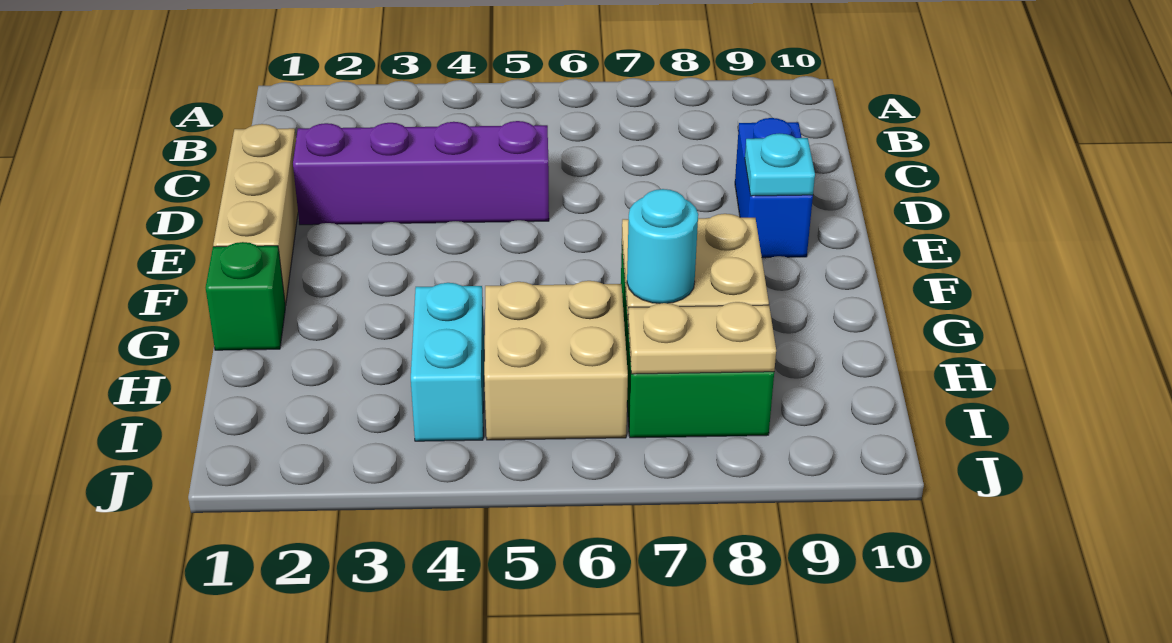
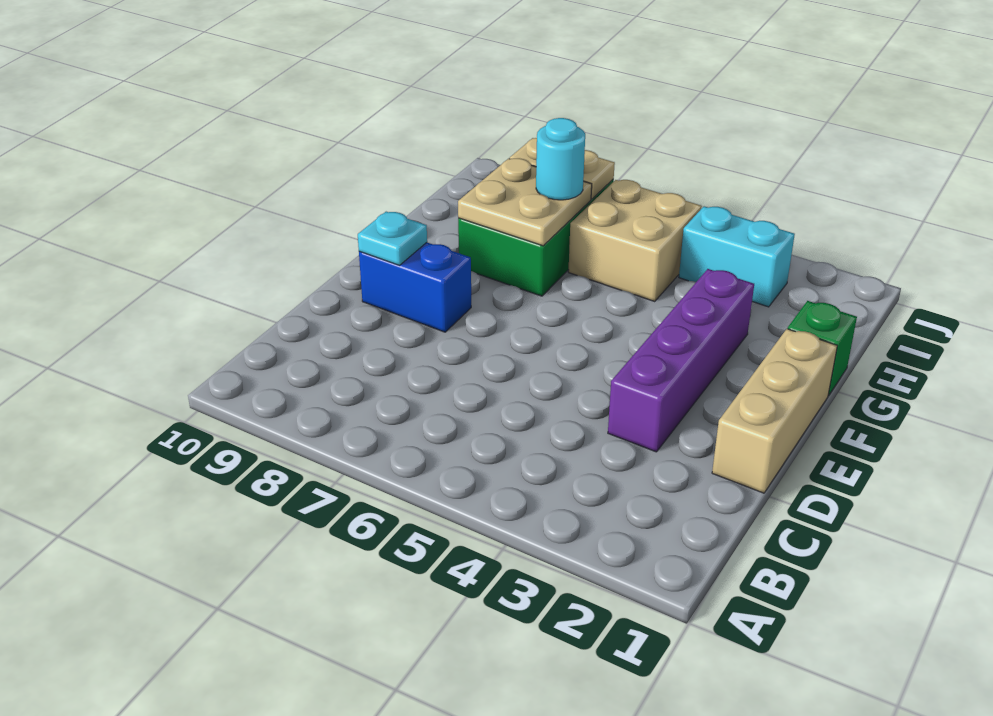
purple 1x4 brick [293,121,549,225] -> purple 1x4 brick turned to [608,269,754,452]
blue 1x2 brick [735,118,813,258] -> blue 1x2 brick turned to [359,243,471,332]
cyan 1x2 brick [411,283,484,441] -> cyan 1x2 brick turned to [679,206,795,307]

